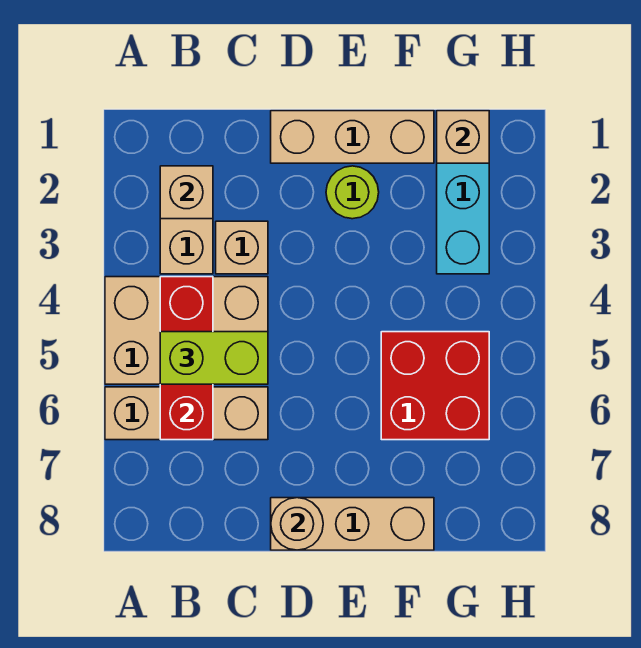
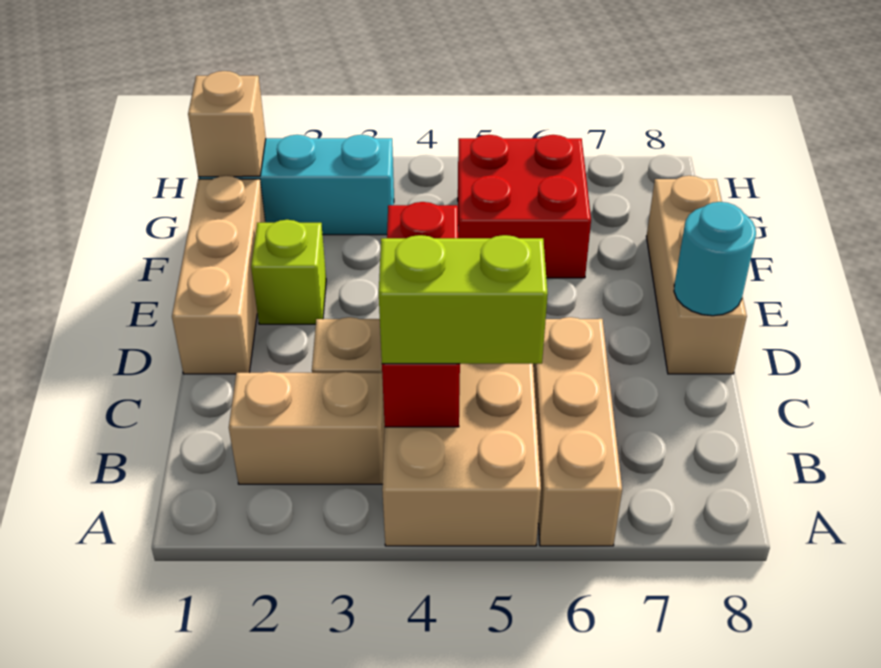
tan 1x1 brick [160,166,213,219] -> none
red 1x3 brick [160,277,213,440] -> red 1x3 brick turned to [382,202,460,427]
lime 1x2 brick [160,332,268,384] -> lime 1x2 brick turned to [379,235,548,364]
tan 1x1 round brick [271,498,323,550] -> cyan 1x1 round brick [674,202,756,316]
lime 1x1 round brick [326,166,379,219] -> lime 1x1 brick [251,220,326,324]

